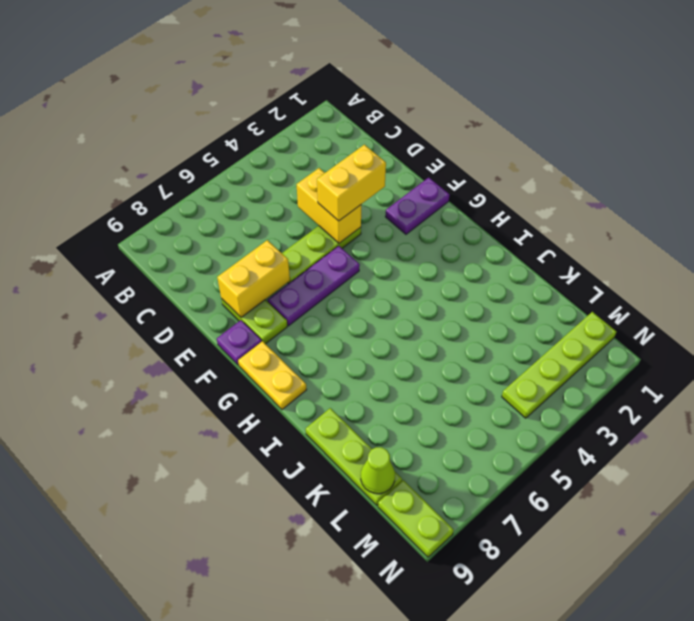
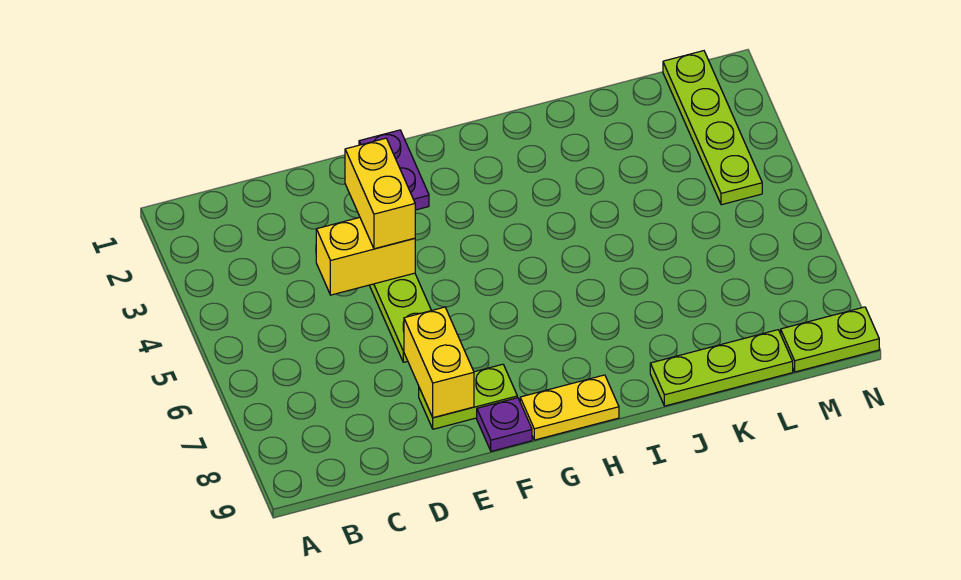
purple 1x3 plate [268,246,360,326] -> none
lime 1x1 cone [361,447,395,494] -> none

